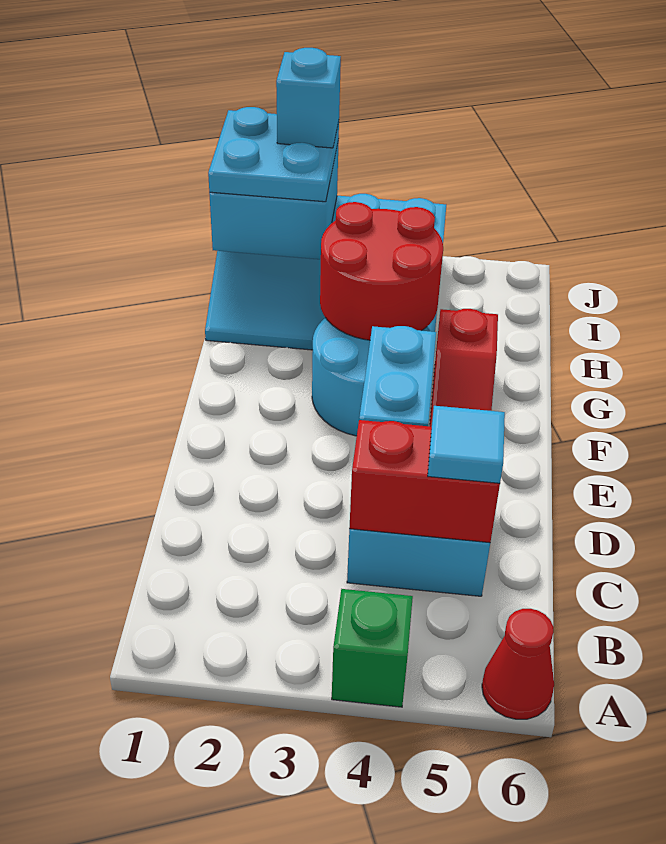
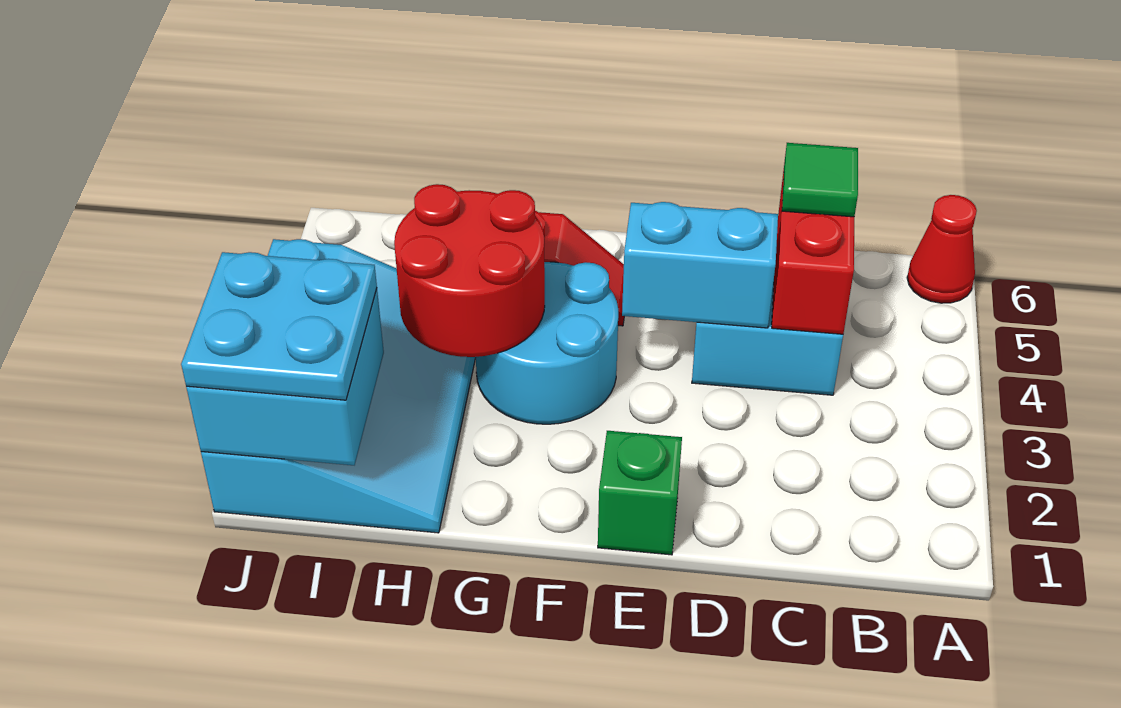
green 1x1 brick [332,589,413,707] -> green 1x1 brick moved to [598,431,682,555]
cyan 1x1 tile [428,406,505,483] -> green 1x1 tile [782,143,858,217]
cyan 1x1 brick [276,48,341,148] -> none

